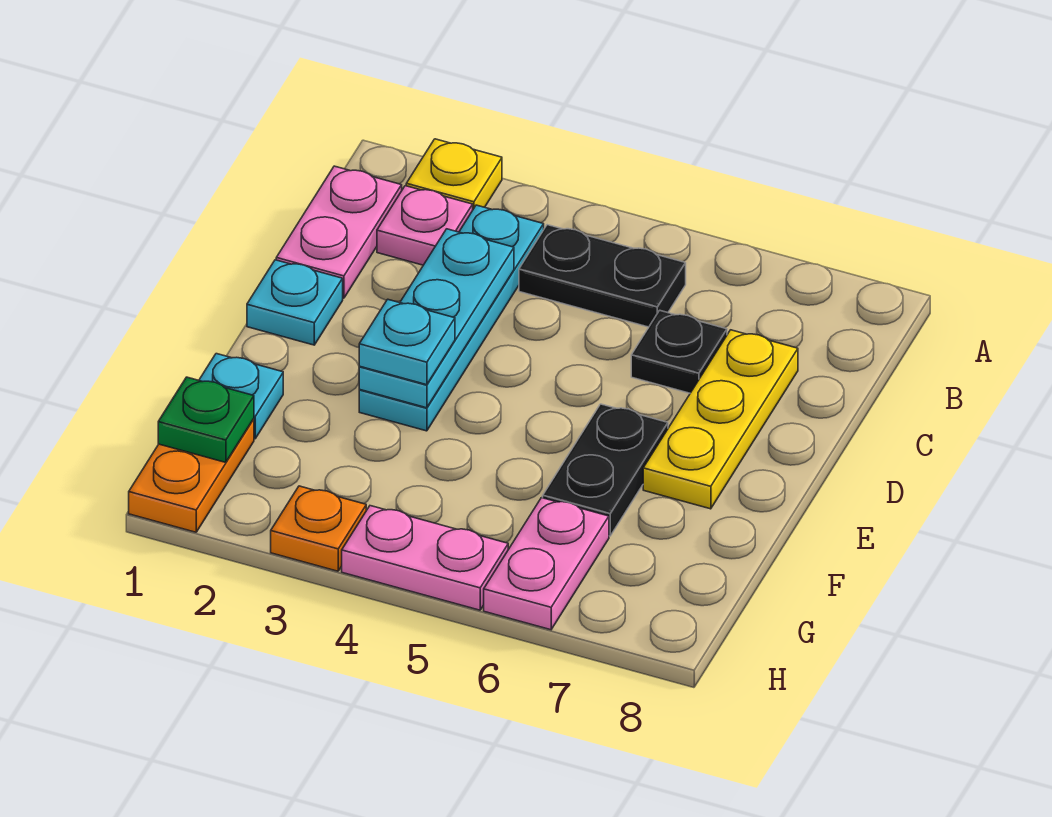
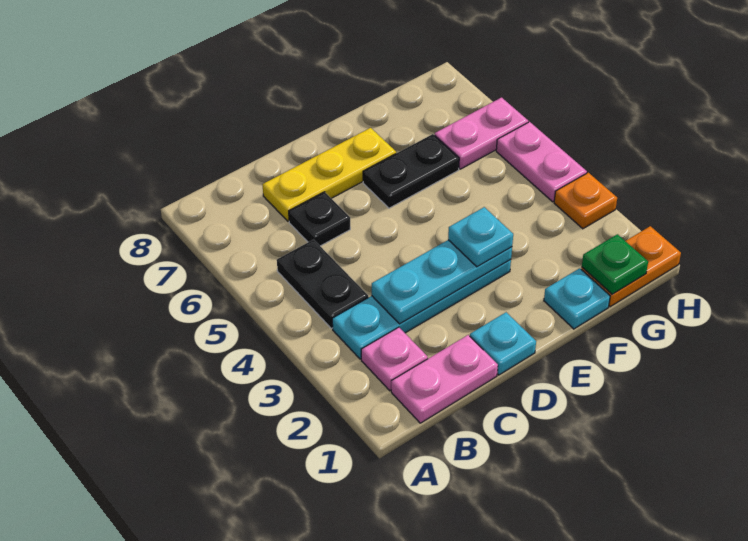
yellow 1x1 plate [406,139,502,209] -> none

